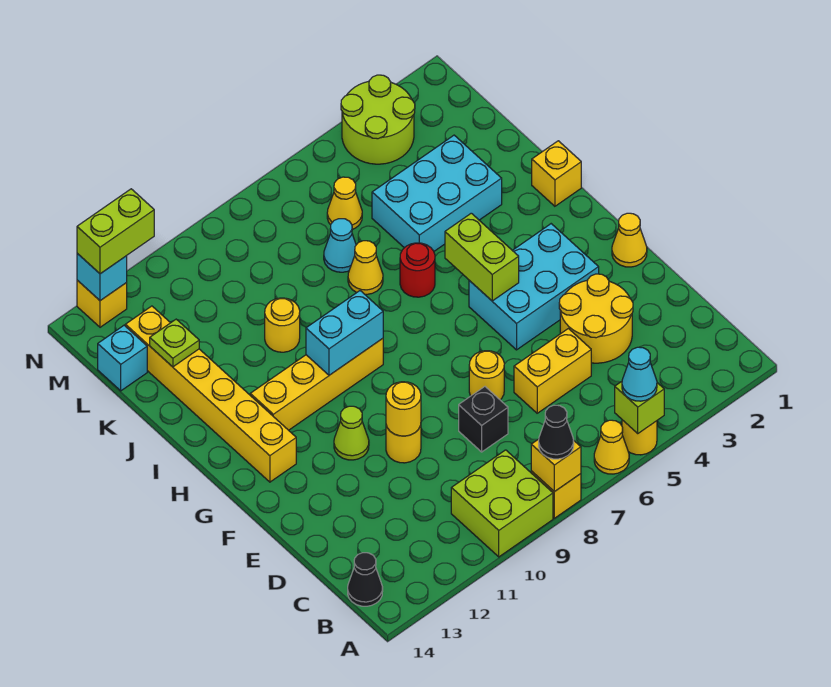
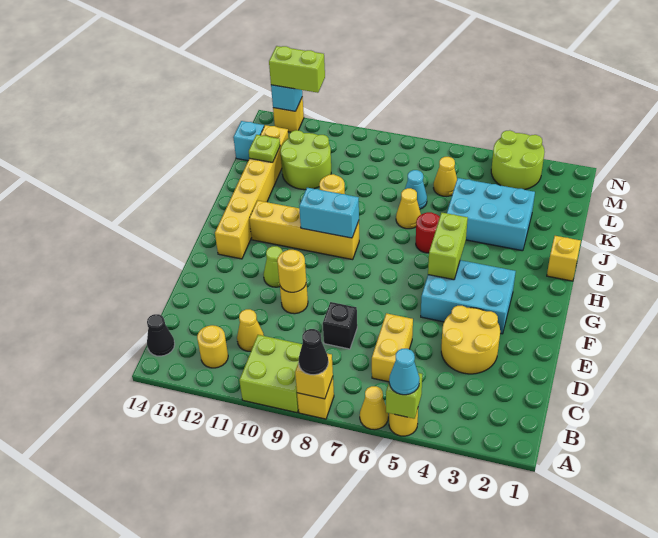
yellow 1x2 brick [514,329,591,413] -> yellow 1x2 brick turned to [372,313,413,382]
yellow 1x1 round brick [469,351,504,400] -> yellow 1x1 round brick moved to [197,325,228,368]
yellow 1x1 cone [612,213,647,267] -> yellow 1x1 cone moved to [237,309,264,351]
none -> lime 2x2 round brick [280,130,331,190]

